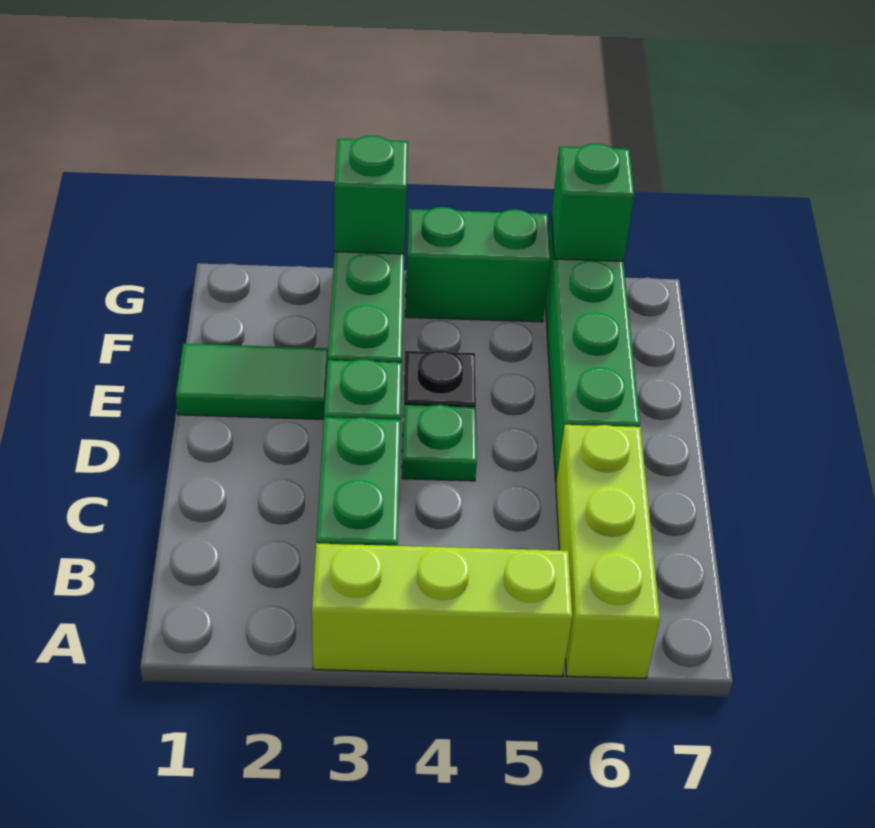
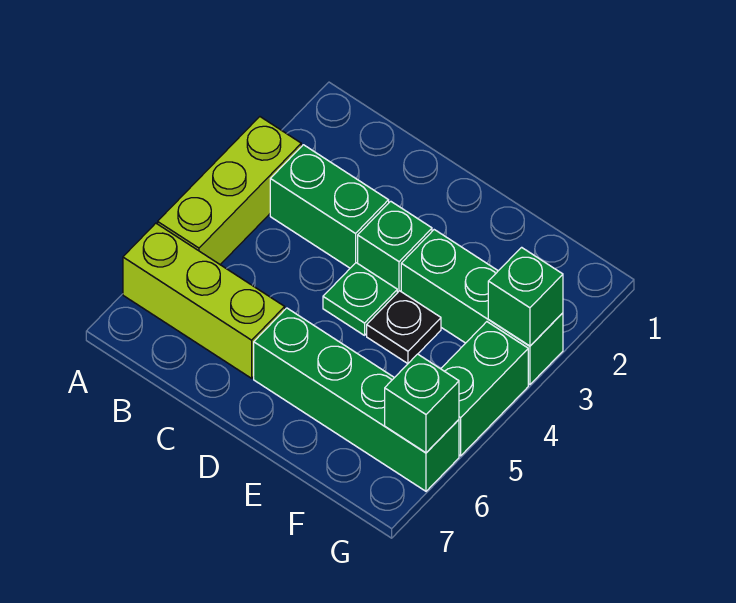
green 1x2 tile [176,344,328,419] -> none

